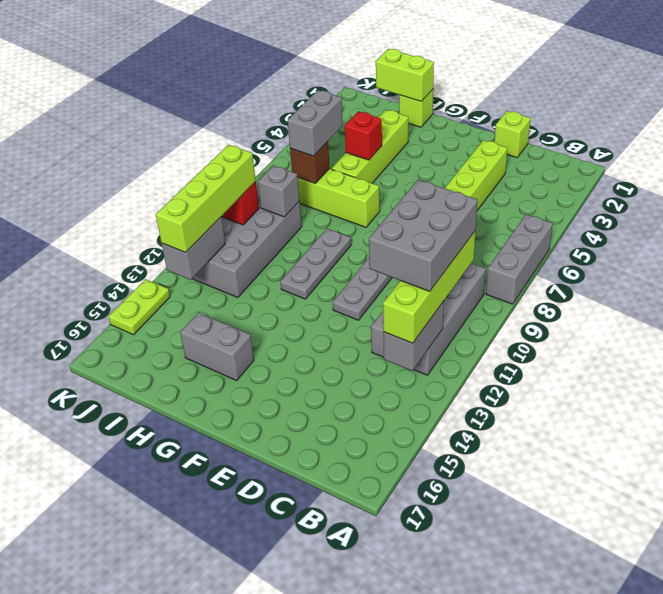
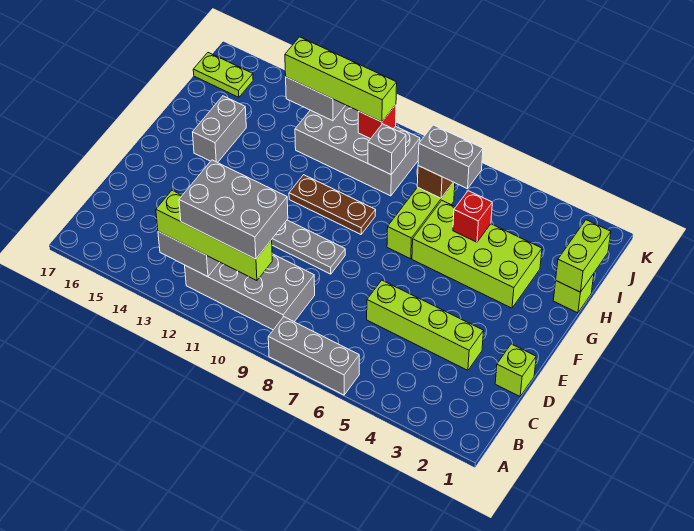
grey 1x3 plate [280,229,351,299] -> brown 1x3 plate [289,175,376,234]
lime 1x4 brick [331,110,408,183] -> lime 2x4 brick [412,201,542,308]
lime 1x2 plate [108,279,170,335] -> lime 1x2 plate moved to [193,53,253,97]

